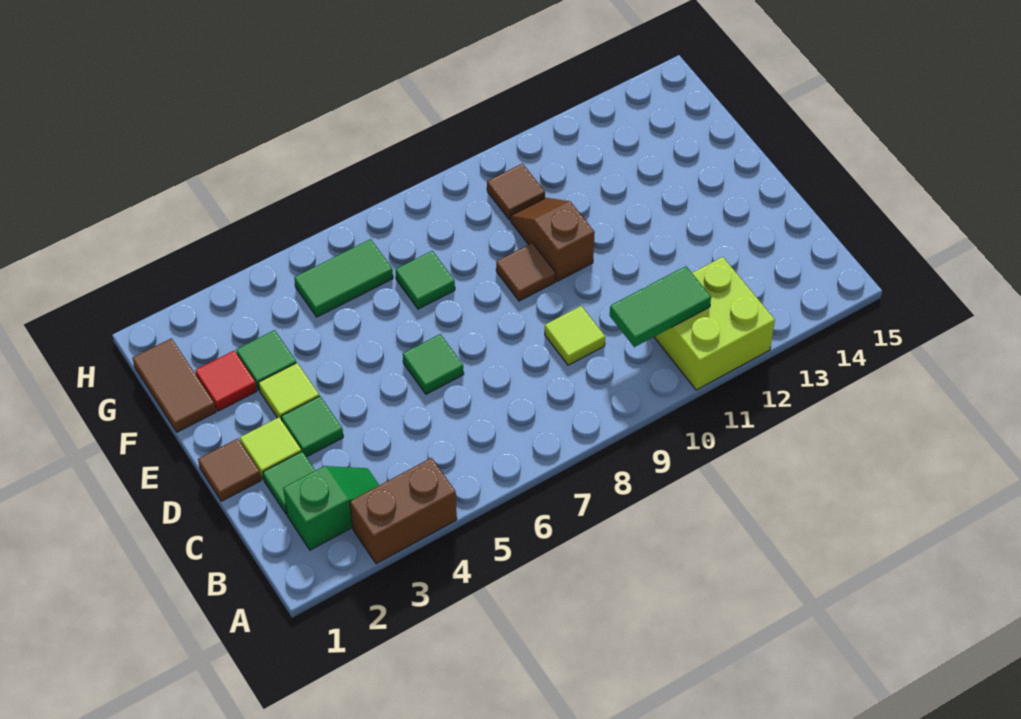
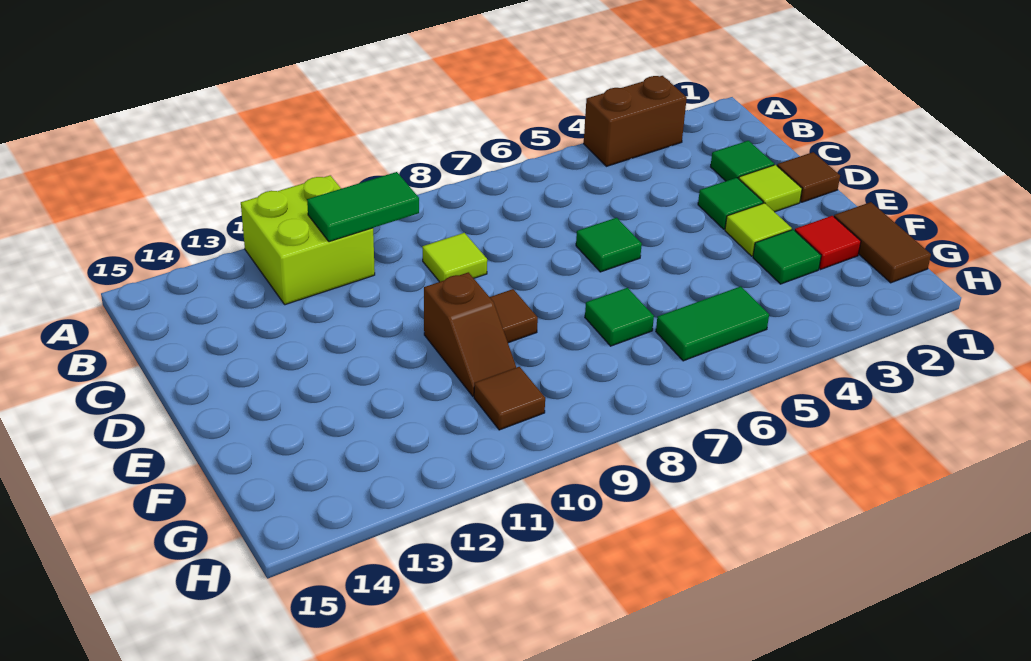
green 1x2 slope [283,466,379,550] -> none

